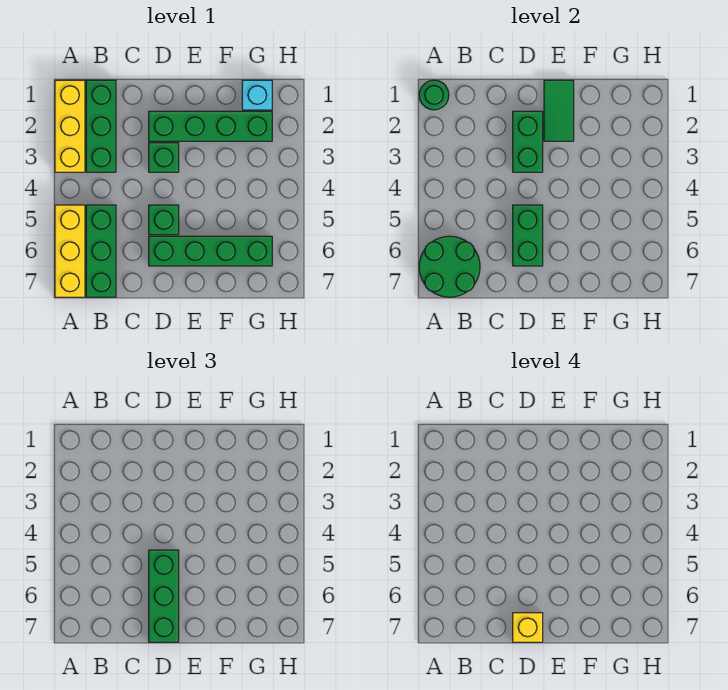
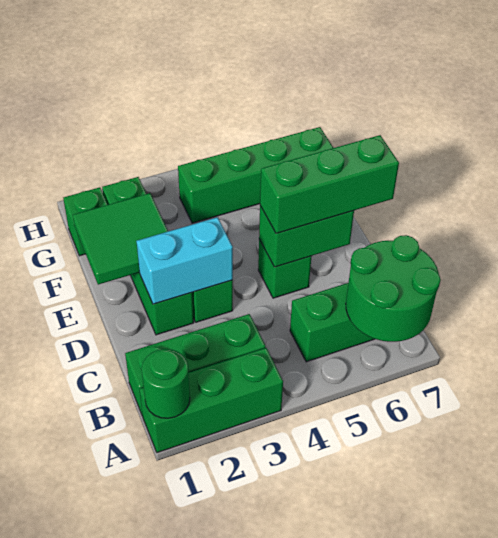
yellow 1x3 brick [55,80,85,172] -> green 1x3 brick [139,348,283,453]
yellow 1x3 brick [55,205,85,297] -> none
green 1x2 brick [513,111,543,172] -> cyan 1x2 brick [136,217,233,304]
green 1x4 brick [149,236,272,266] -> green 1x4 brick turned to [178,127,333,223]
yellow 1x1 brick [513,613,543,642] -> none
green 1x2 tile [544,80,574,141] -> green 2x2 tile [73,193,168,285]
cyan 1x1 brick [242,80,272,110] -> green 1x1 brick [63,187,108,256]

